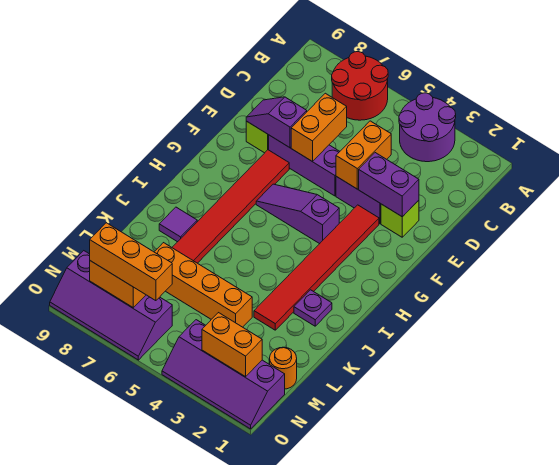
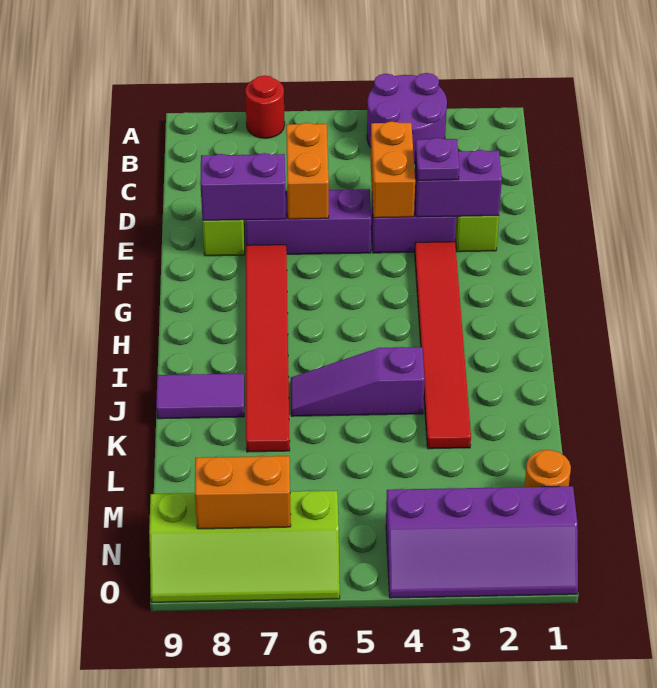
red 2x2 round brick [332,52,388,120] -> red 1x1 round brick [245,75,285,138]
purple 1x2 slope [246,97,307,148] -> purple 1x2 brick [200,153,286,220]
purple 1x3 slope [256,184,339,244] -> purple 1x3 slope moved to [291,347,425,416]
purple 1x1 plate [294,290,332,326] -> purple 1x1 plate moved to [415,138,459,180]
purple 1x1 tile [159,207,197,242] -> purple 1x2 tile [156,374,244,419]
orange 1x4 brick [155,243,252,327] -> none
orange 1x2 brick [202,313,262,377] -> none
purple 2x4 slope [50,251,172,360] -> lime 2x4 slope [149,491,340,602]
orange 1x3 brick [90,223,172,301] -> none

